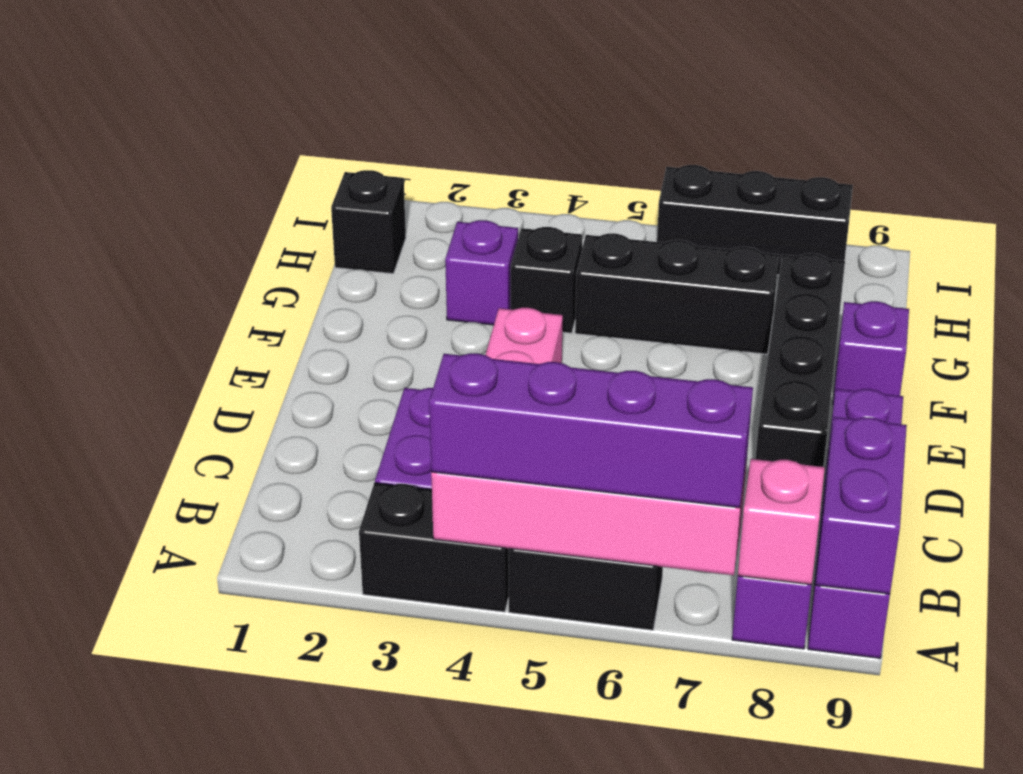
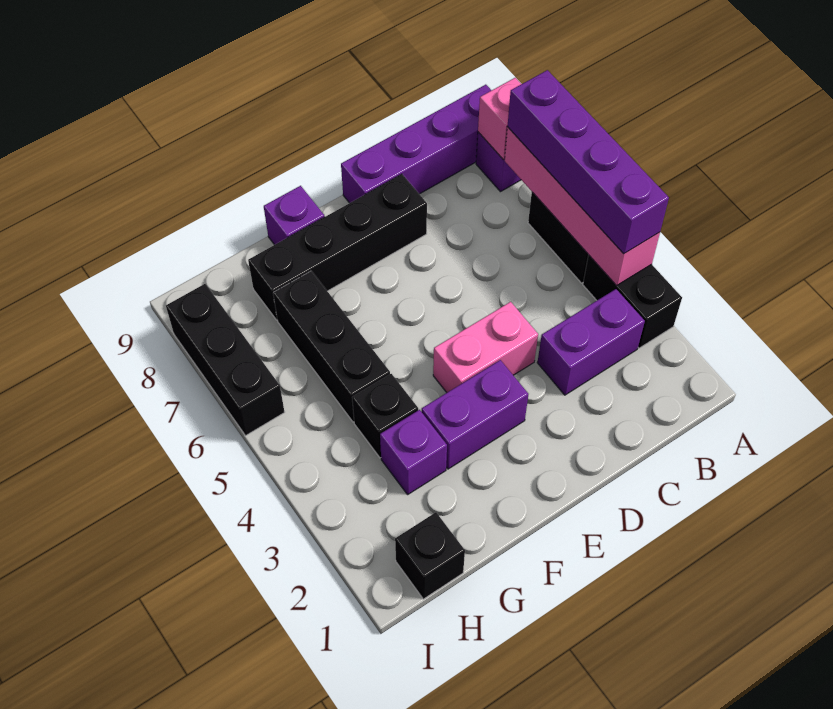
purple 1x2 brick [816,417,907,594] -> purple 1x2 brick moved to [422,360,528,469]

